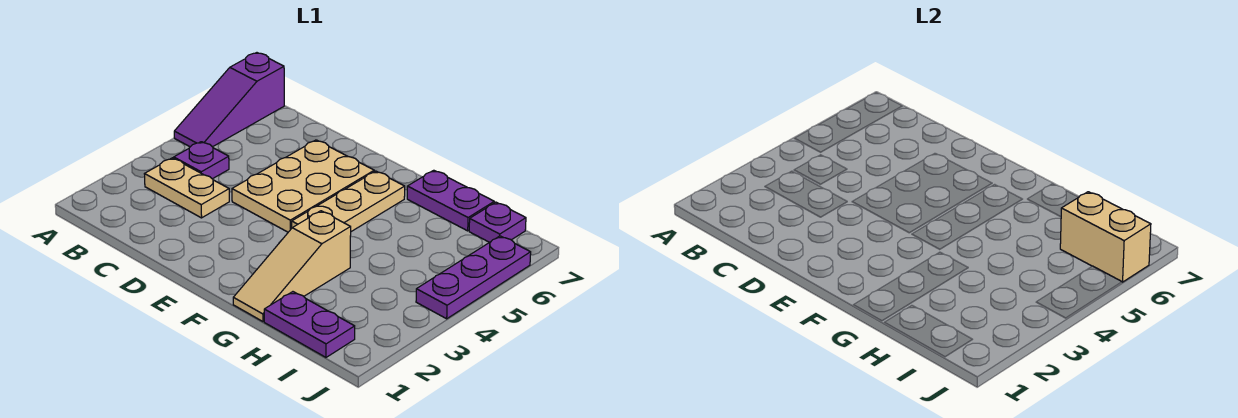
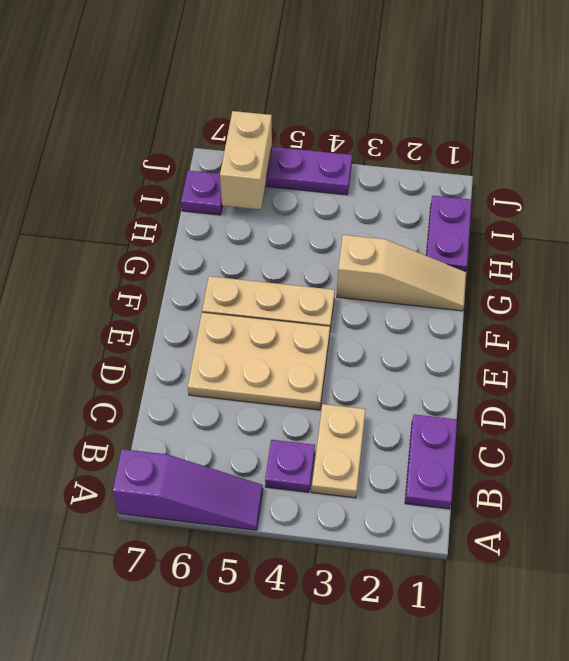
purple 1x2 plate [407,170,494,231] -> purple 1x2 plate moved to [405,415,457,509]

